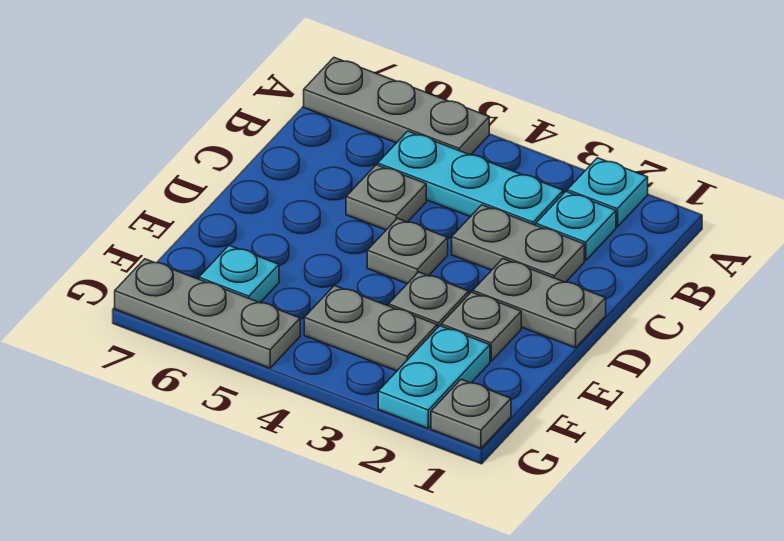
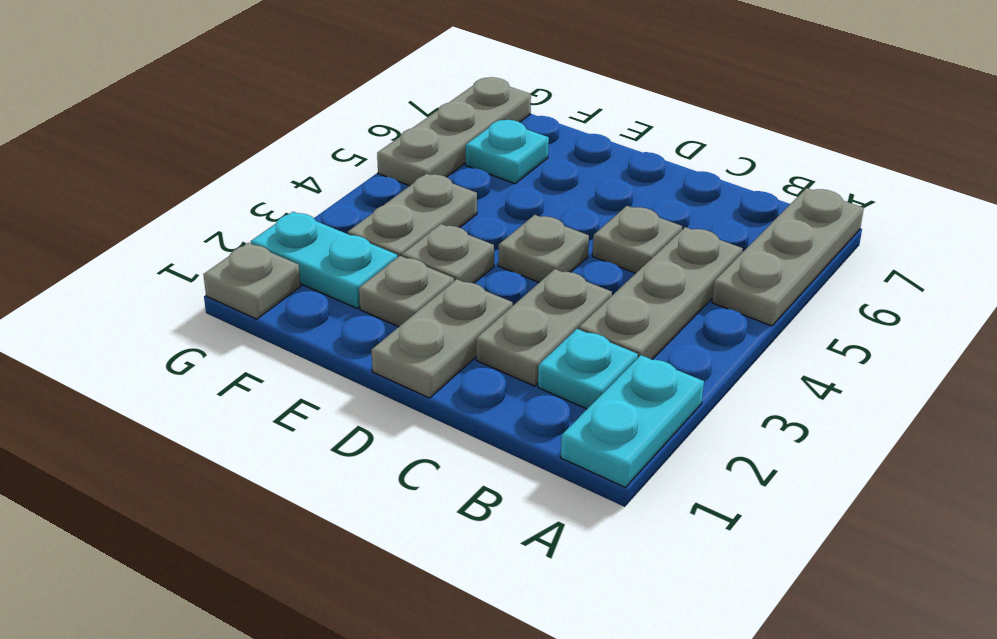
cyan 1x1 plate [567,158,648,227] -> cyan 1x2 plate [561,355,704,487]
cyan 1x3 plate [378,131,563,225] -> grey 1x3 plate [579,227,743,359]

